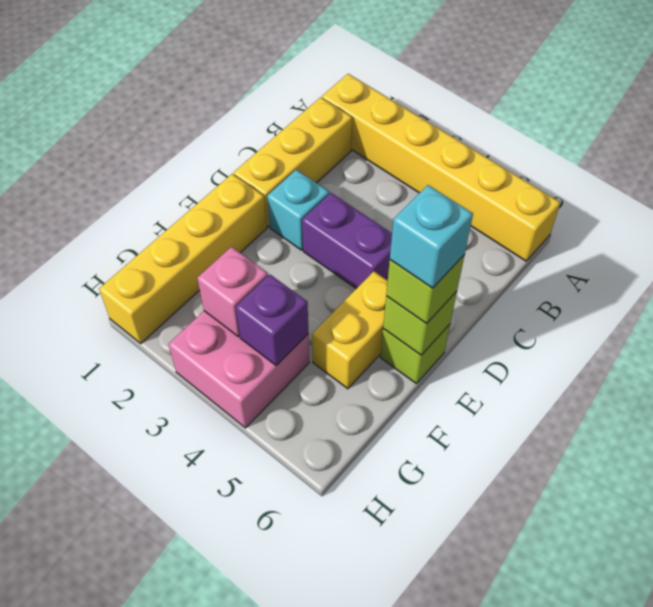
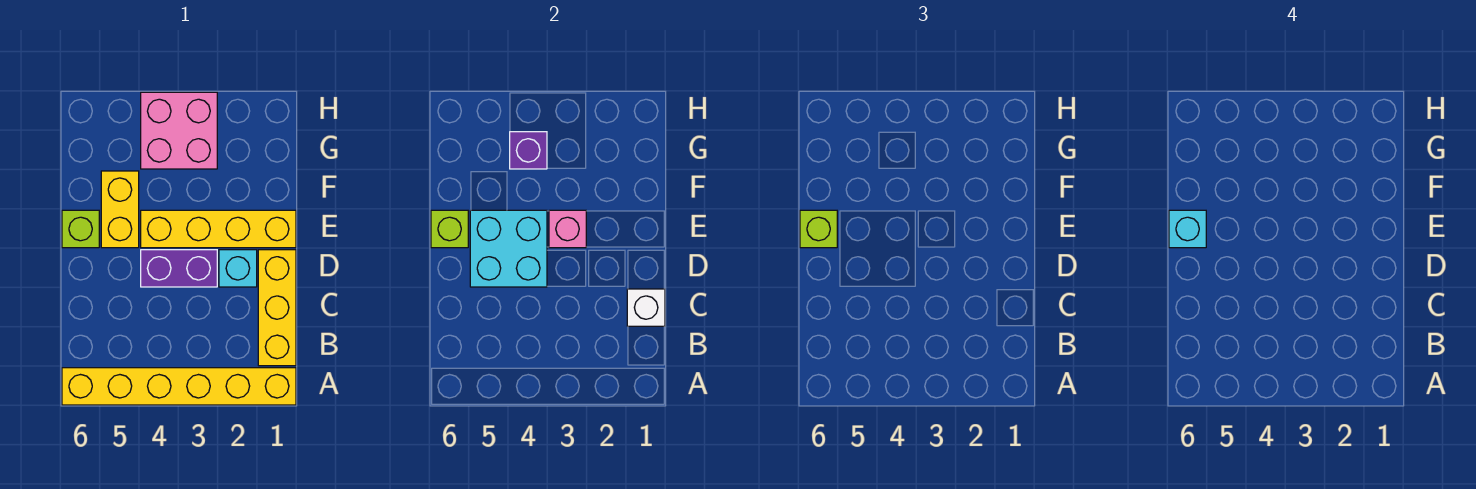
none -> white 1x1 brick [627,289,665,326]
none -> cyan 2x2 brick [470,210,547,287]
yellow 1x4 brick [99,174,267,343] -> yellow 1x4 brick turned to [141,210,296,248]
pink 1x1 brick [197,247,268,337] -> pink 1x1 brick moved to [549,210,586,248]

